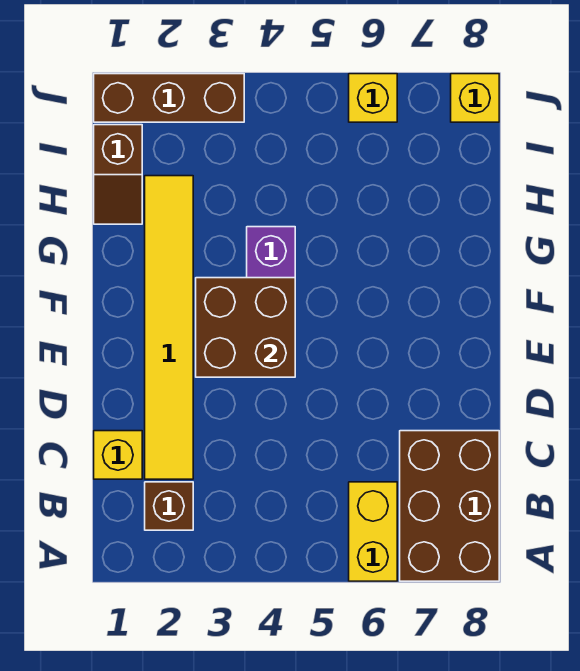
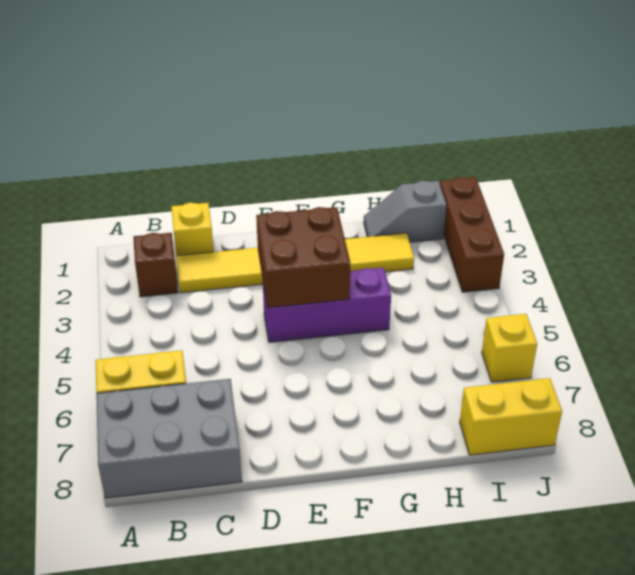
brown 2x3 brick [400,431,499,581] -> grey 2x3 brick [96,379,242,498]
brown 1x2 slope [94,125,142,224] -> grey 1x2 slope [364,181,446,242]
yellow 1x1 brick [451,74,499,122] -> yellow 1x2 brick [460,378,562,455]

